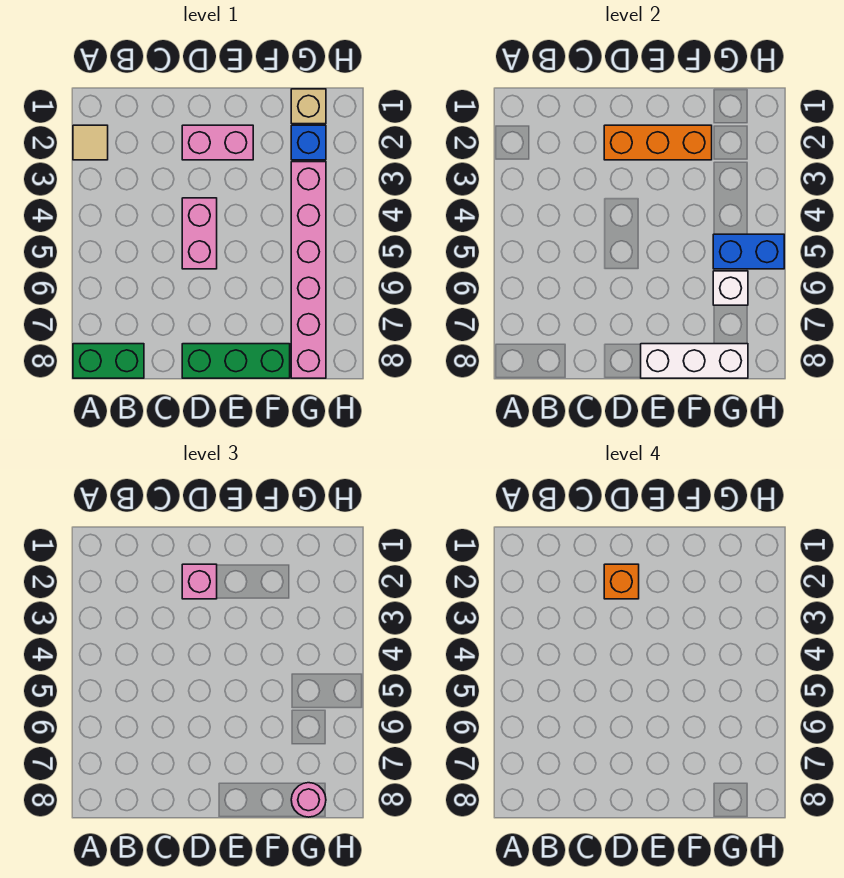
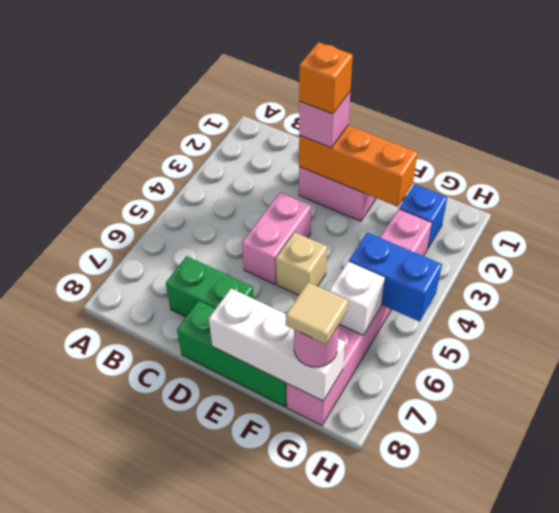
tan 1x1 tile [73,125,108,160] -> tan 1x1 tile moved to [285,282,348,344]
green 1x2 brick [73,344,144,378] -> green 1x2 brick moved to [166,256,254,317]
tan 1x1 brick [291,89,326,124] -> tan 1x1 brick moved to [276,232,327,295]

